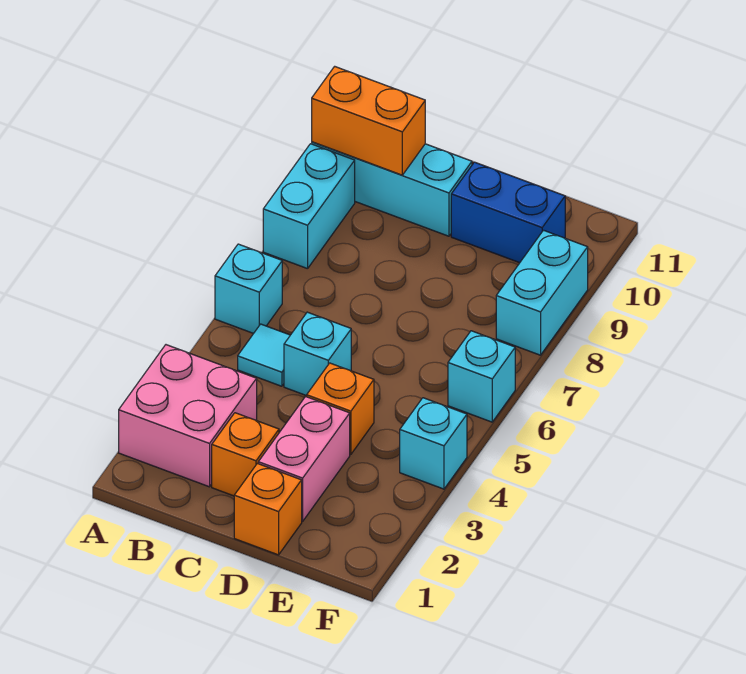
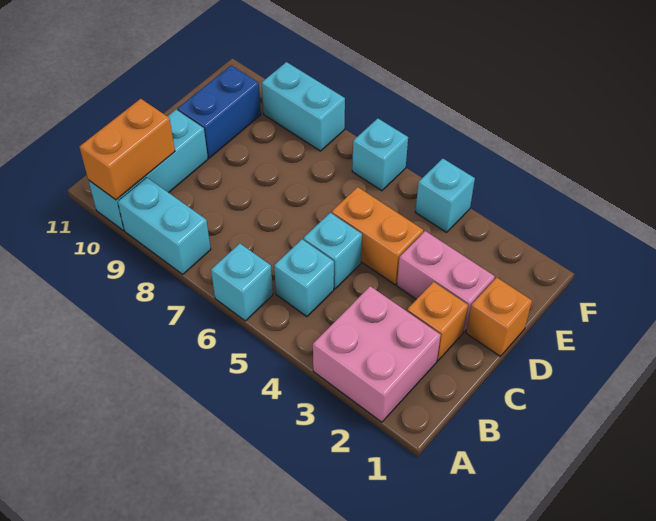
cyan 1x1 tile [238,324,290,386] -> cyan 1x1 brick [274,239,334,317]
orange 1x1 brick [307,363,374,454] -> orange 1x2 brick [332,187,423,285]

